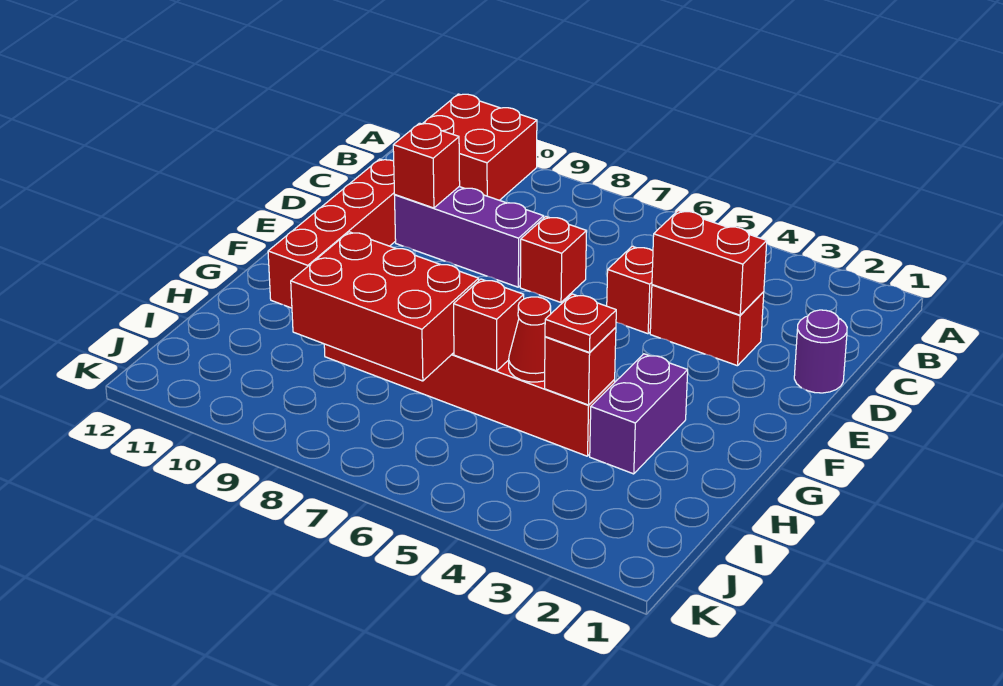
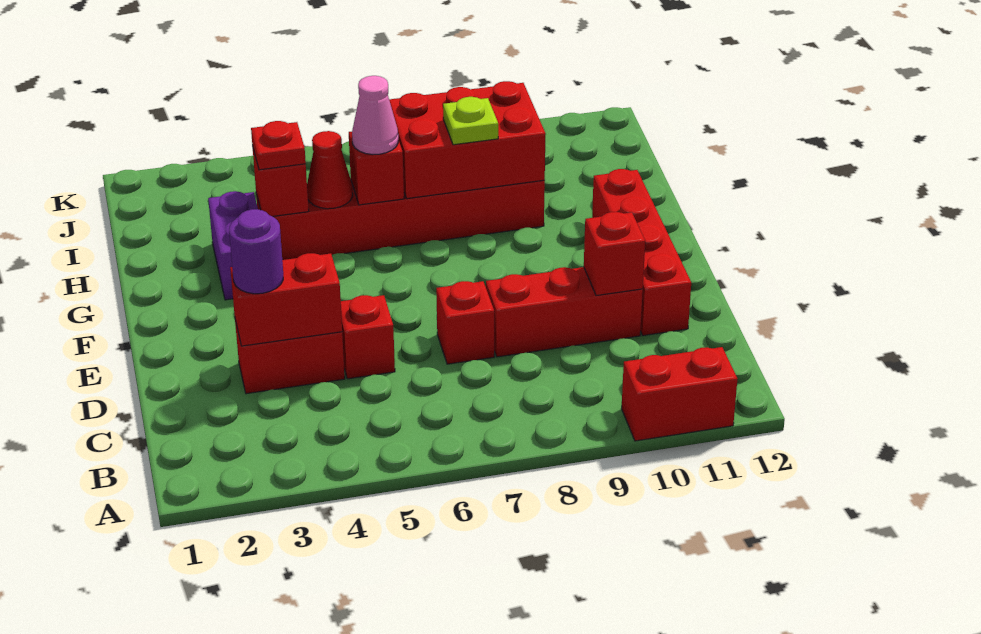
red 2x2 brick [423,94,537,200] -> red 1x2 brick [622,347,737,441]
purple 1x1 round brick [794,310,847,393] -> purple 1x1 round brick moved to [229,209,283,294]
purple 1x3 brick [395,187,544,287] -> red 1x3 brick [486,267,643,357]
none -> pink 1x1 cone [352,76,398,155]
none -> lime 1x1 plate [443,97,498,145]

